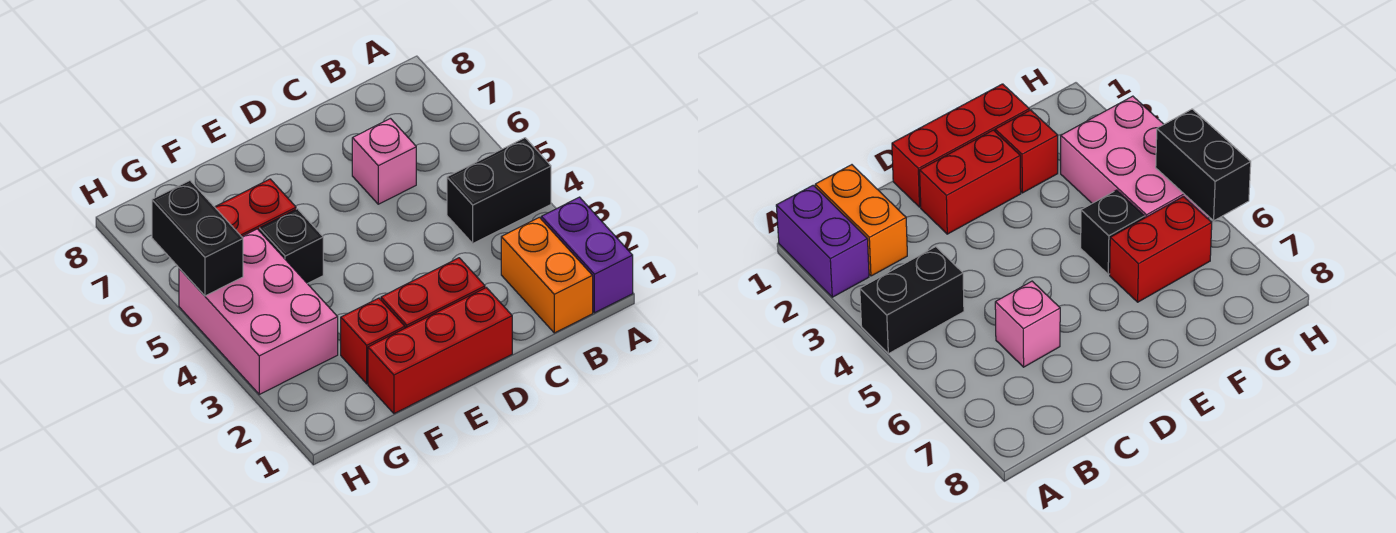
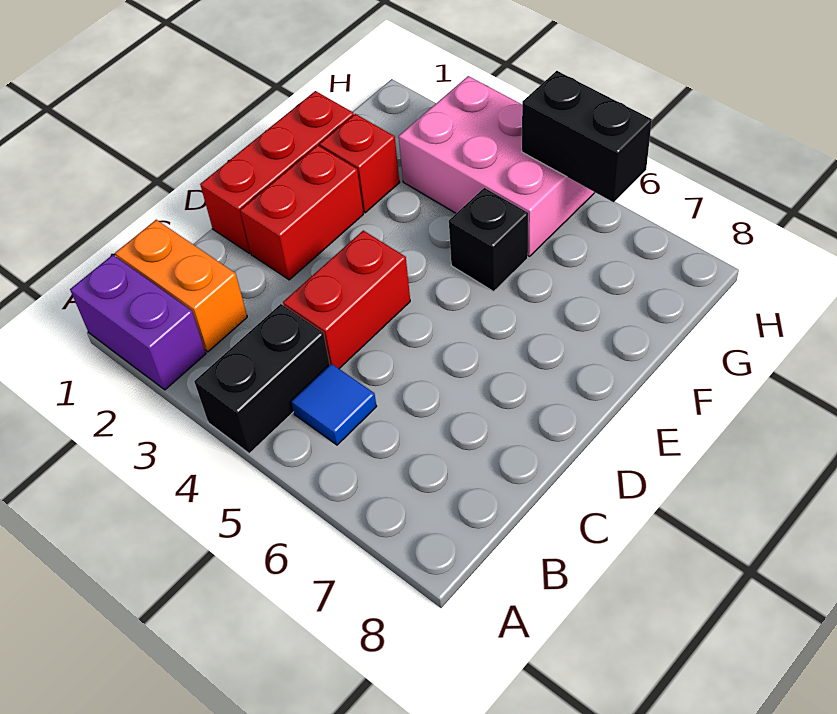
none -> blue 1x1 tile [291,364,377,445]
pink 1x1 brick [352,119,416,204] -> none
red 1x2 brick [215,179,296,237] -> red 1x2 brick moved to [283,230,410,369]

